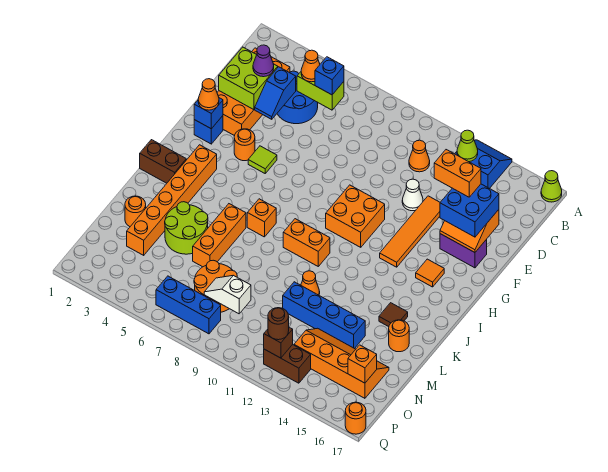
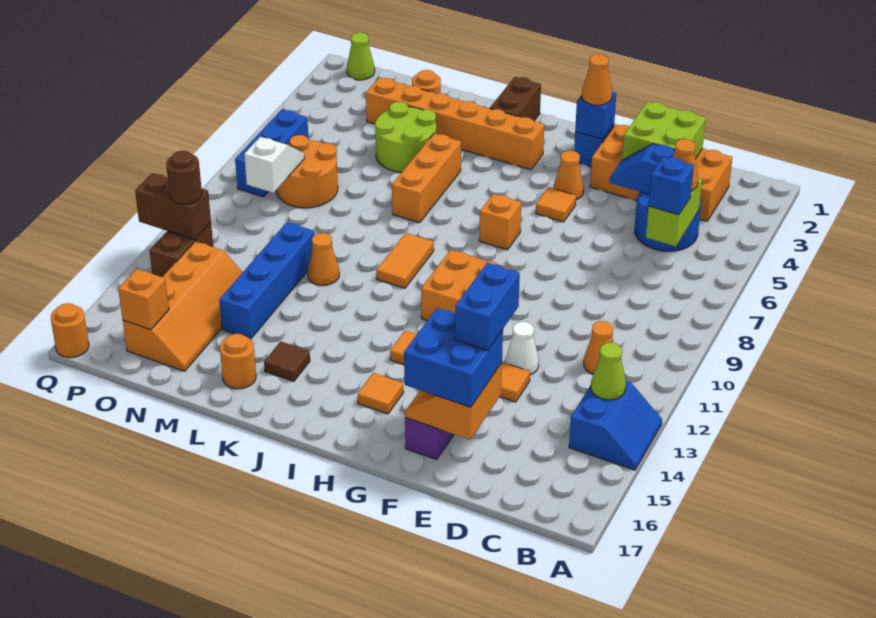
lime 1x1 cone [541,171,562,202] -> lime 1x1 cone moved to [347,33,375,80]
purple 1x1 cone [253,45,274,77] -> none
orange 1x2 brick [434,150,481,197] -> blue 1x2 brick [455,263,520,350]
orange 1x1 round brick [234,129,255,161] -> orange 1x1 cone [554,151,584,200]
lime 1x1 tile [248,146,277,173] -> orange 1x1 tile [536,187,576,222]
orange 1x1 brick [247,199,276,237] -> orange 1x1 brick moved to [479,194,521,250]
orange 1x2 brick [283,219,330,266] -> orange 1x2 tile [376,233,434,288]
orange 1x3 brick [193,204,246,267] -> orange 1x3 brick turned to [392,133,461,223]
brown 1x1 brick [264,327,293,358] -> brown 1x2 brick [135,173,211,240]

